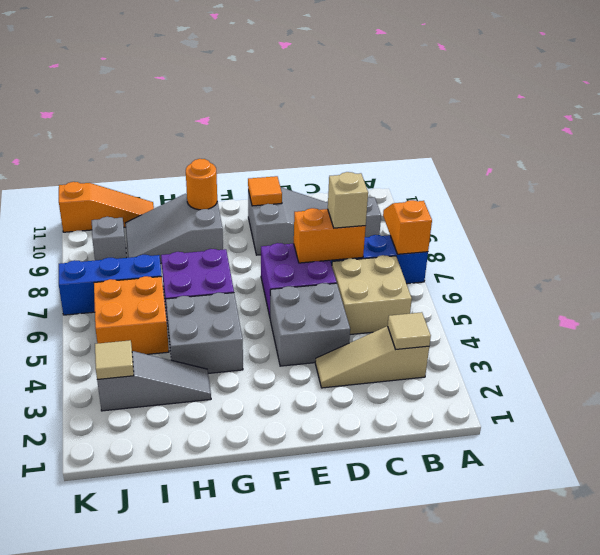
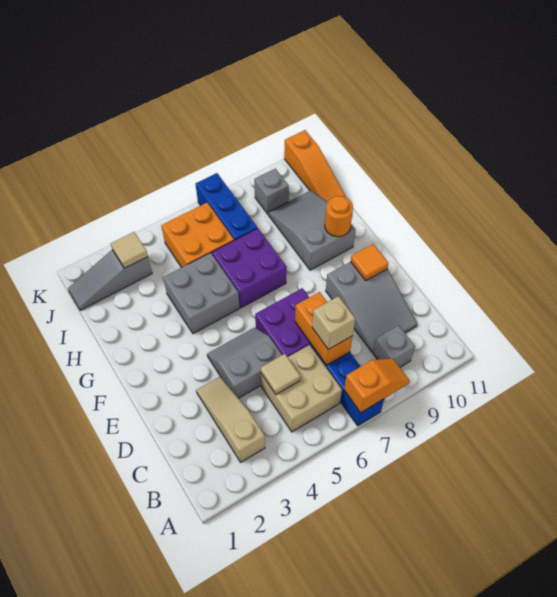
tan 1x1 tile [388,312,431,350] -> tan 1x1 tile moved to [261,354,300,394]
grey 2x2 brick [270,283,350,366] -> grey 2x2 slope [207,328,282,398]
grey 1x3 slope [97,351,211,411] -> grey 1x3 slope turned to [68,250,152,311]

